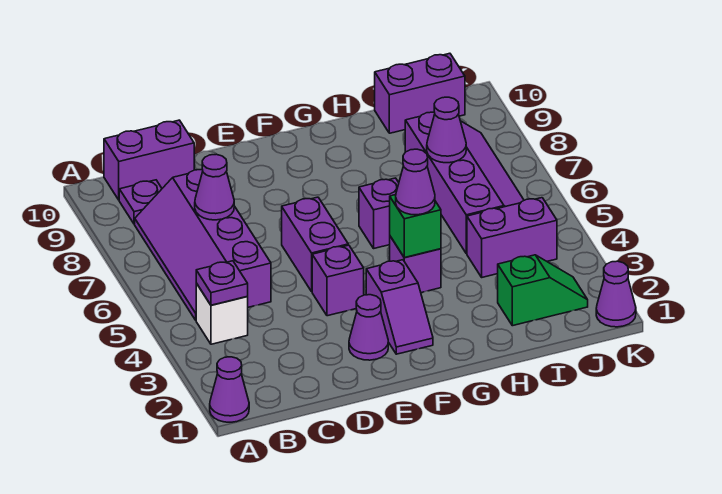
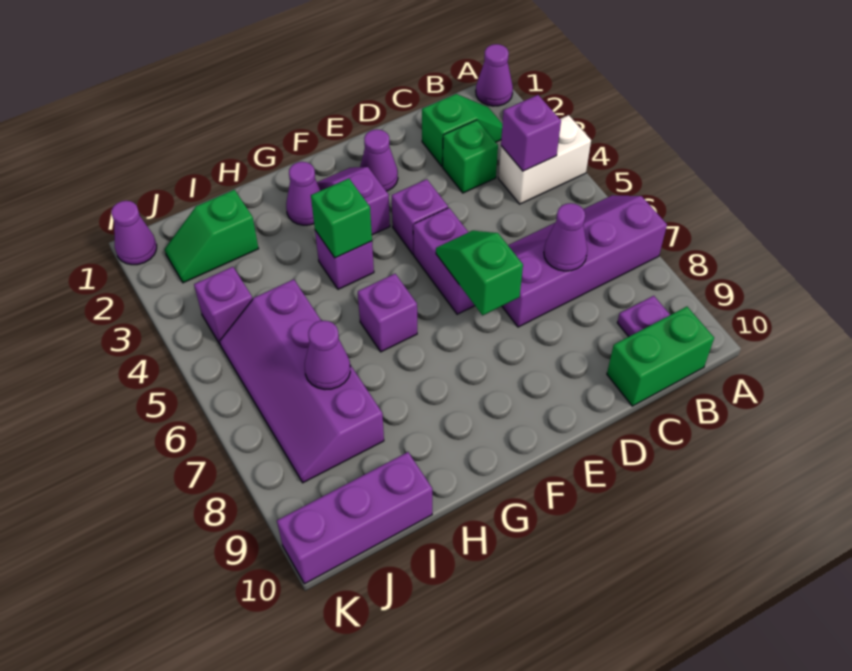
none -> green 1x2 slope [422,94,502,166]
white 1x1 brick [196,283,248,344] -> white 1x2 brick [499,115,591,204]
purple 1x1 plate [196,261,248,305] -> purple 1x1 brick [501,95,561,171]
purple 2x4 slope [135,170,271,320] -> purple 2x4 slope turned to [502,195,667,327]
purple 1x2 brick [104,120,194,200] -> green 1x2 brick [607,307,714,406]
none -> green 1x1 brick [443,120,498,193]
none -> green 1x2 slope [436,231,523,315]
purple 1x1 cone [396,149,435,215] -> purple 1x1 cone moved to [286,162,321,225]
purple 1x2 brick [467,198,557,277] -> purple 1x1 brick [194,267,253,344]
purple 1x2 brick [375,53,465,133] -> purple 1x3 brick [277,452,432,584]

